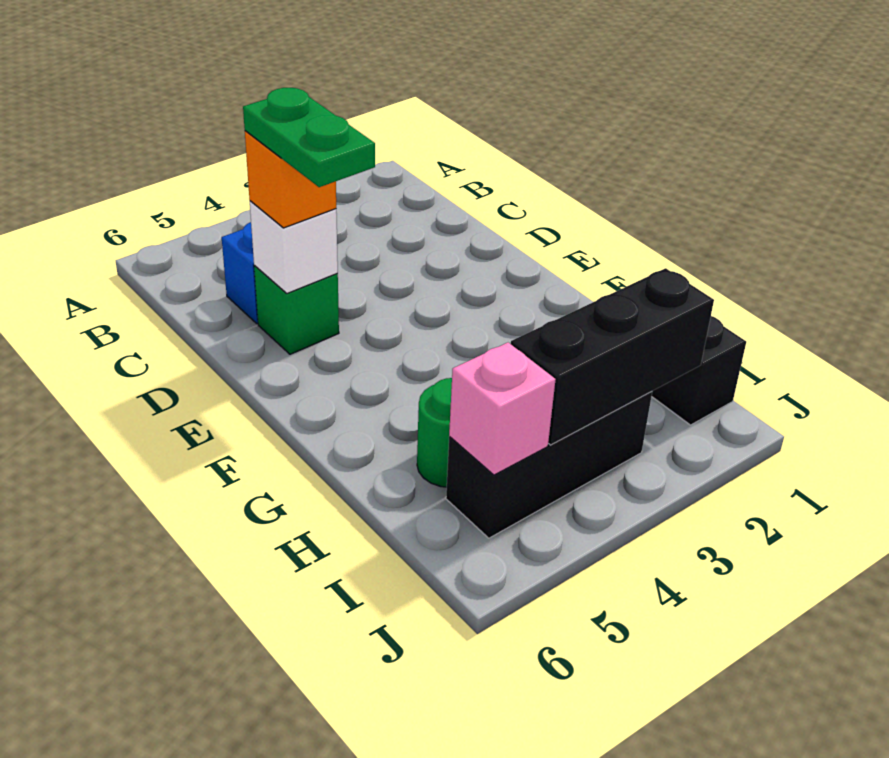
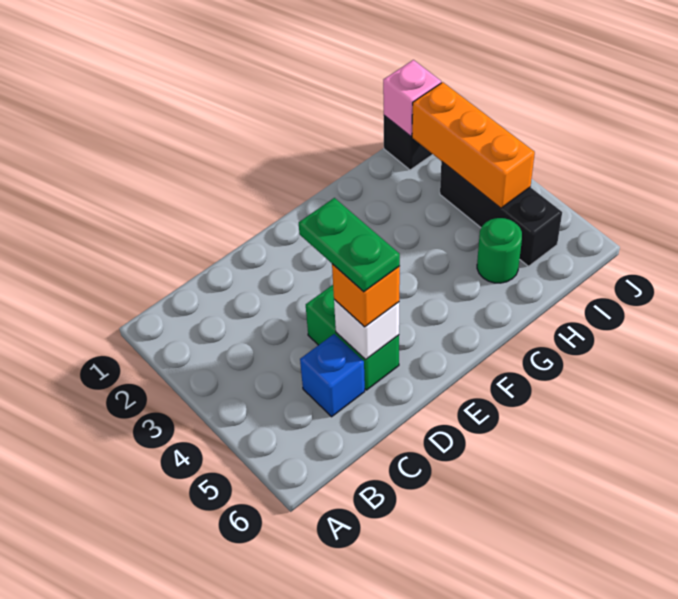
green 1x1 brick [254,265,339,354] -> green 1x2 brick [306,285,399,390]
green 1x2 plate [243,88,375,187] -> green 1x2 plate turned to [299,198,400,292]
black 1x3 brick [511,268,714,445] -> orange 1x3 brick [412,82,535,208]
pink 1x1 brick [449,342,556,475] -> pink 1x1 brick moved to [383,60,441,136]

